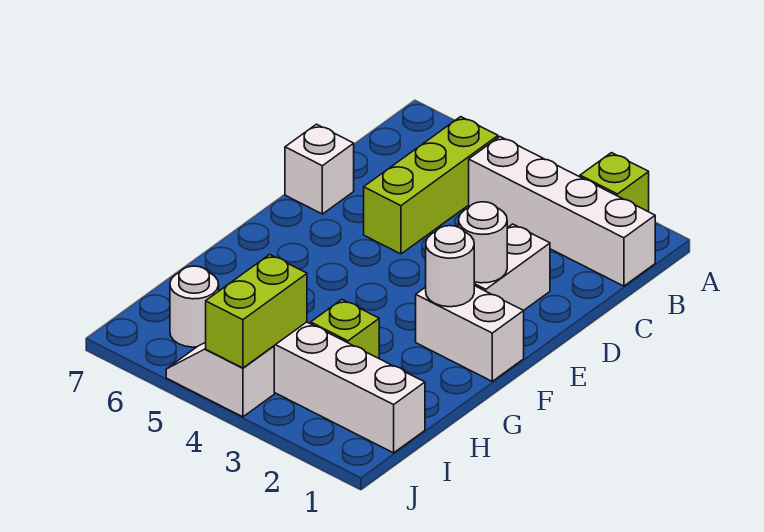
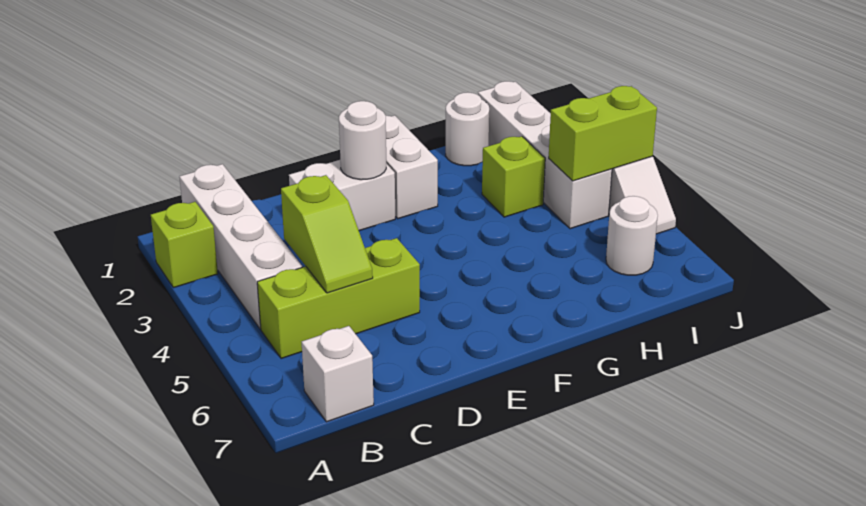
none -> lime 1x2 slope [281,175,373,293]
white 1x1 brick [285,124,354,214] -> white 1x1 brick moved to [302,326,374,422]
white 1x1 round brick [426,226,474,307] -> white 1x1 round brick moved to [446,92,489,166]

